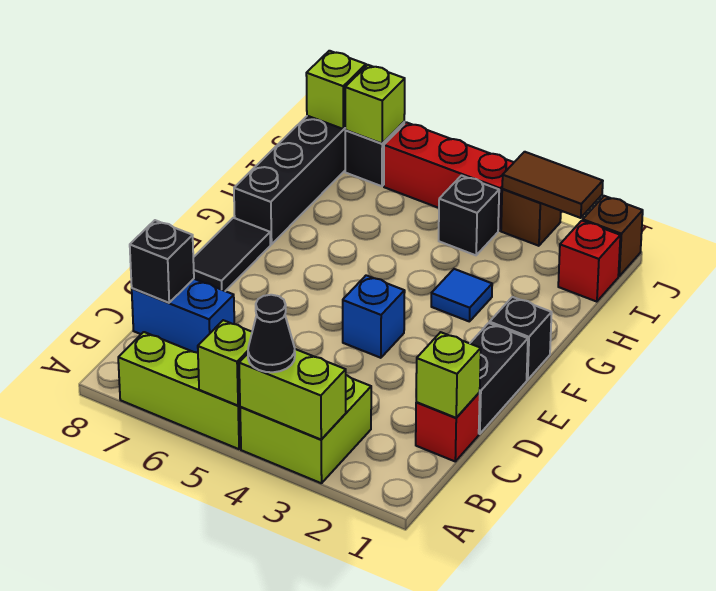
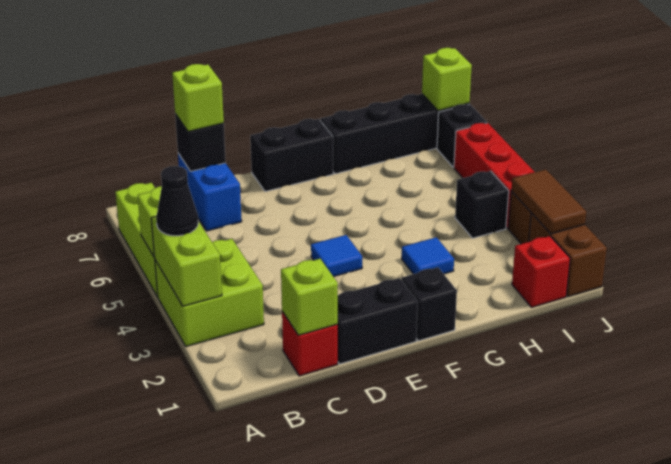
blue 1x1 brick [343,275,405,358] -> blue 1x1 tile [311,235,362,277]
black 1x2 tile [193,218,270,291] -> black 1x2 brick [250,119,333,191]
brown 1x1 brick [583,196,643,276] -> brown 1x2 brick [529,213,607,297]
lime 1x1 brick [345,65,405,143] -> lime 1x1 brick moved to [172,64,224,132]

